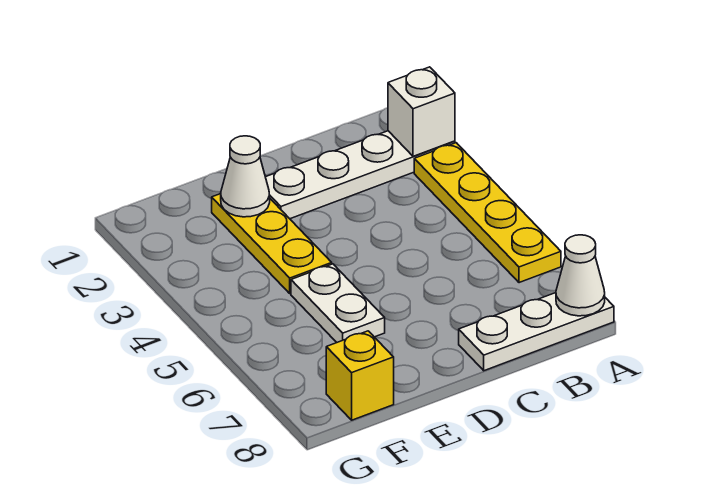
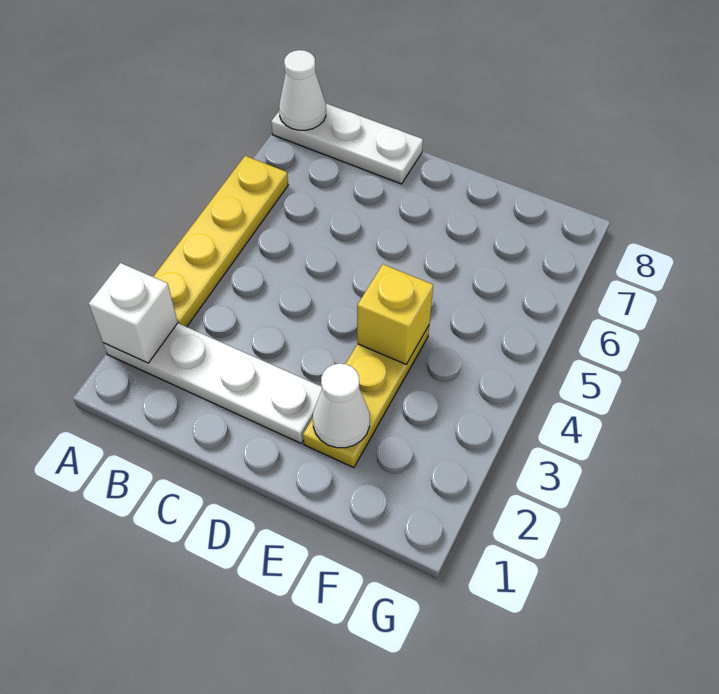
white 1x2 plate [291,264,385,342] -> none
yellow 1x1 brick [326,331,394,420] -> yellow 1x1 brick moved to [357,264,433,364]

